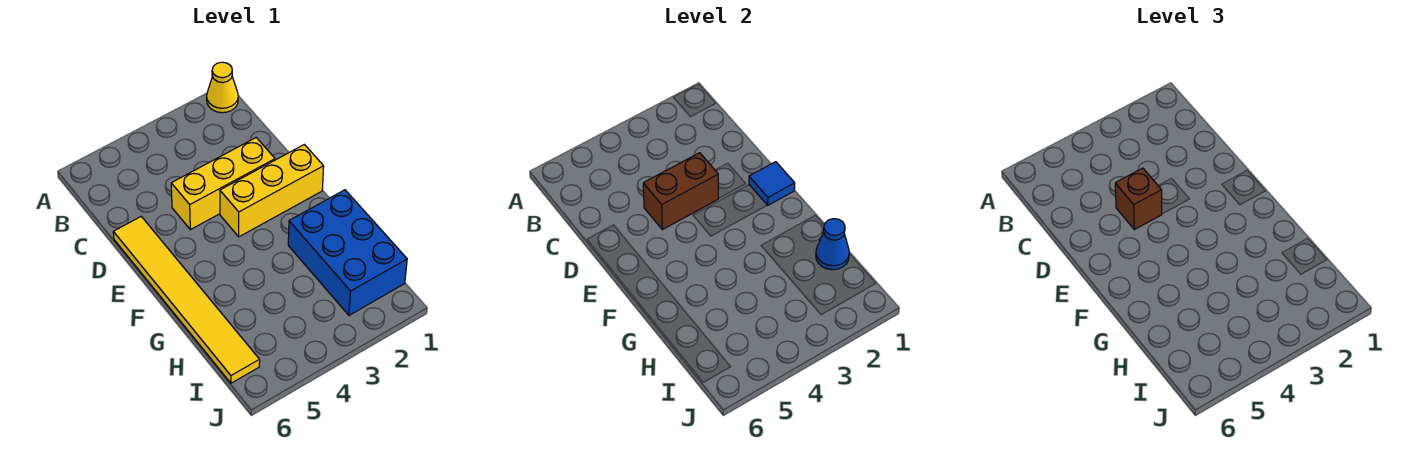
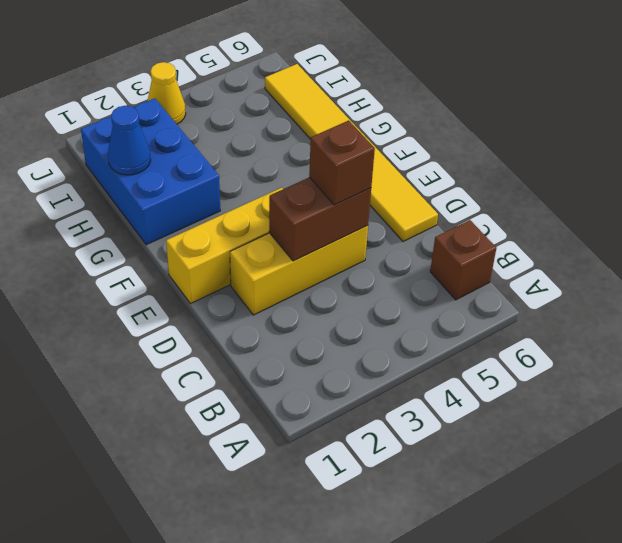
yellow 1x1 cone [207,62,238,113] -> yellow 1x1 cone moved to [148,62,186,124]
none -> brown 1x1 brick [430,220,496,300]
blue 1x1 tile [749,162,795,205] -> none

